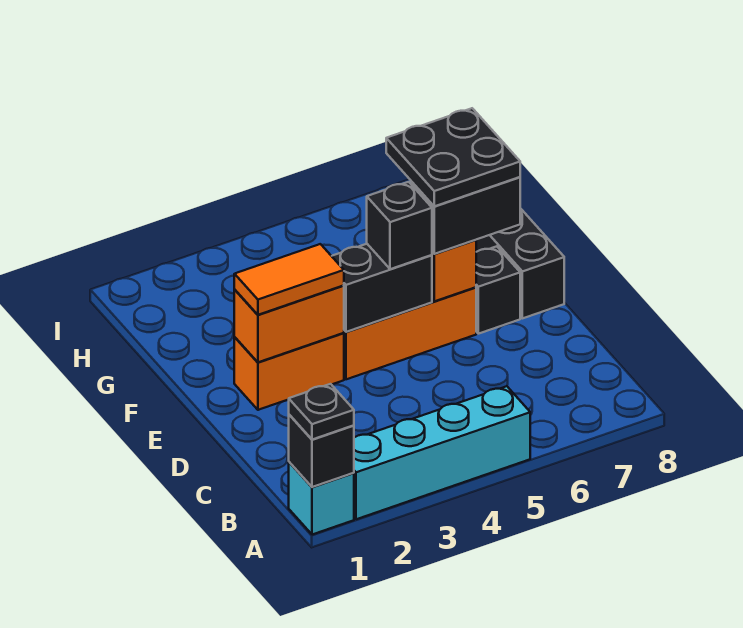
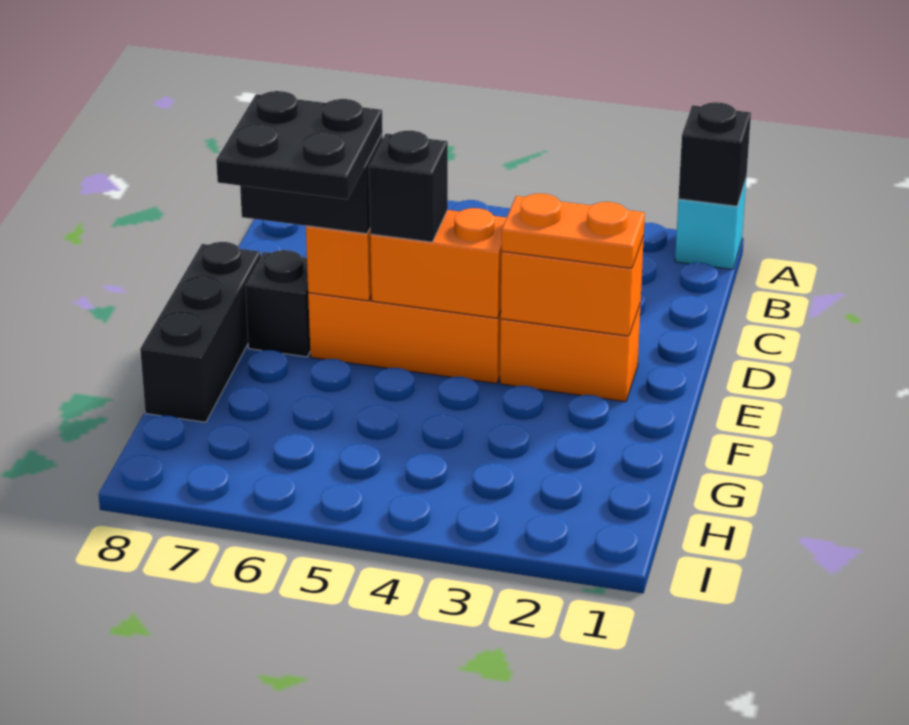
black 1x1 plate [289,384,354,440] -> none
cyan 1x4 brick [354,386,530,519] -> none
orange 1x2 tile [234,244,344,315] -> orange 1x2 plate [502,194,645,268]
black 1x2 brick [332,244,432,332] -> orange 1x2 brick [370,208,507,318]

